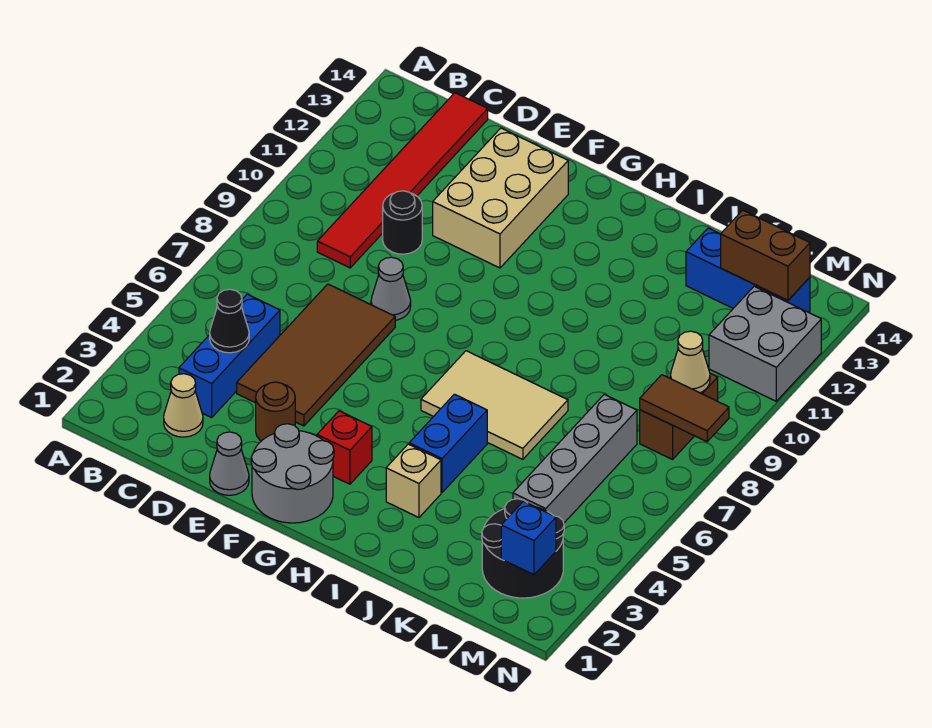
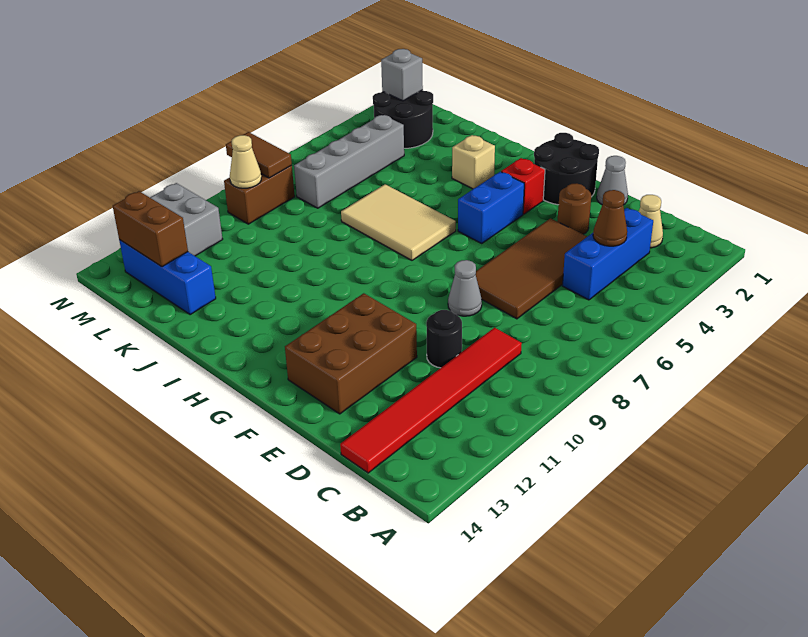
black 1x1 cone [210,289,249,353] -> brown 1x1 cone [593,190,627,246]
tan 2x3 brick [433,128,568,268] -> brown 2x3 brick [285,293,417,414]
grey 2x2 round brick [251,424,334,523] -> black 2x2 round brick [534,133,599,205]
blue 1x2 brick [409,394,487,493] -> blue 1x2 brick moved to [458,172,524,243]
blue 1x1 brick [501,501,556,575] -> grey 1x1 brick [381,49,423,101]

